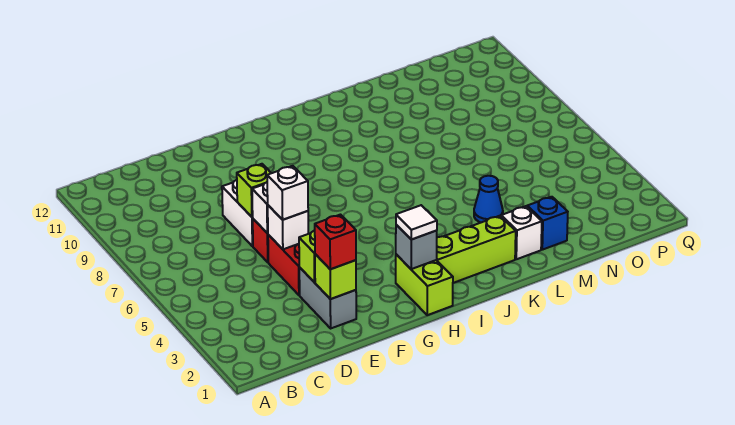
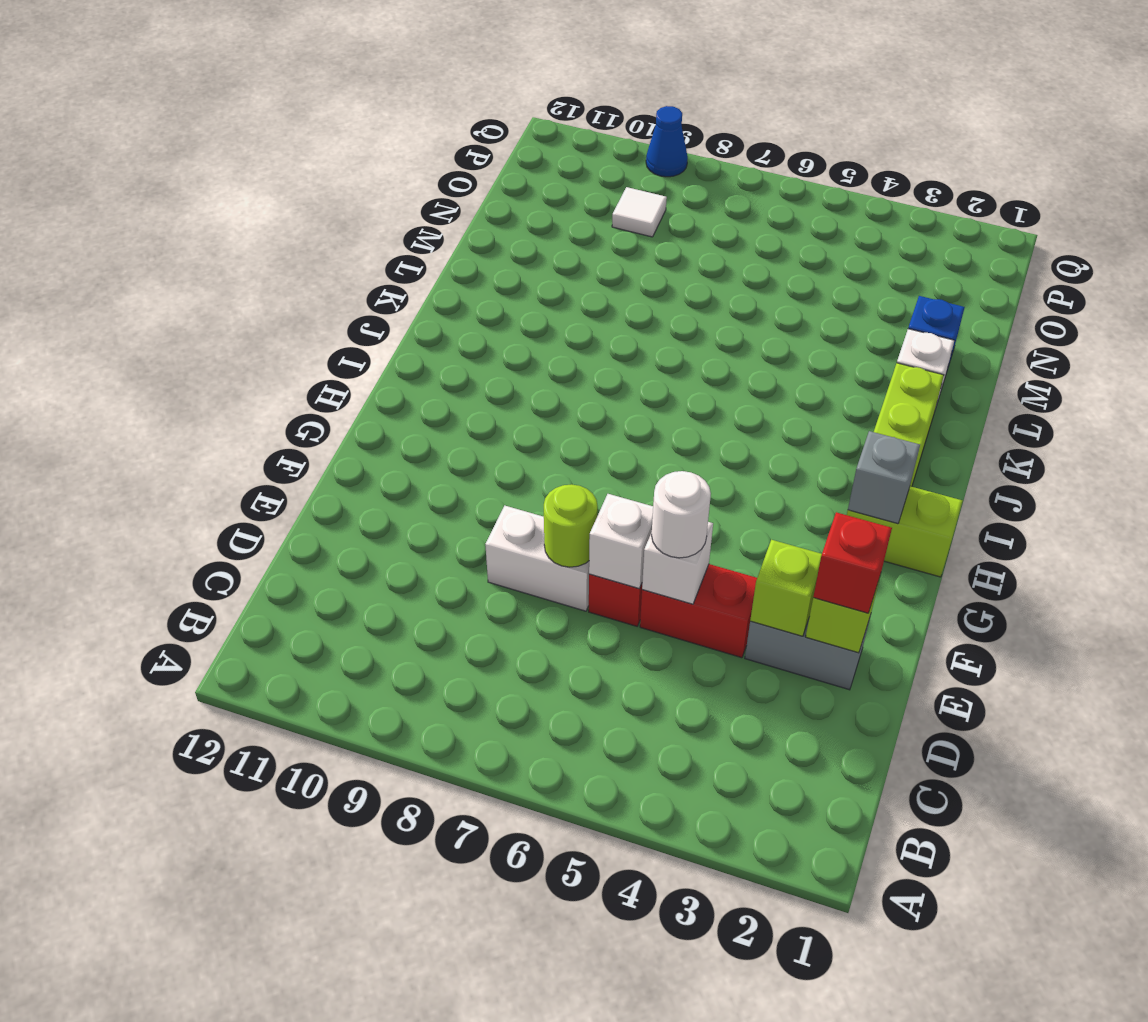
white 1x1 brick [267,166,308,220] -> white 1x1 round brick [652,471,711,558]
lime 1x1 brick [237,164,271,217] -> lime 1x1 round brick [544,484,598,567]
white 1x1 tile [396,205,437,240] -> white 1x1 tile moved to [612,187,667,237]
blue 1x1 cone [474,176,503,223] -> blue 1x1 cone moved to [646,106,688,177]

